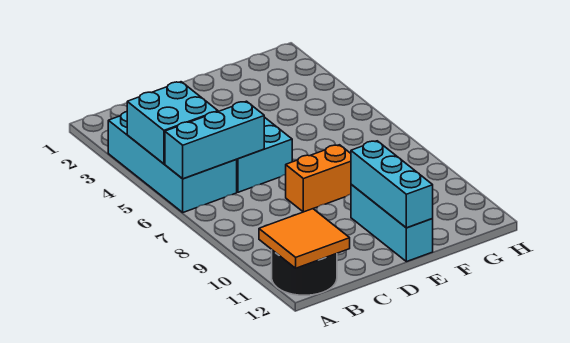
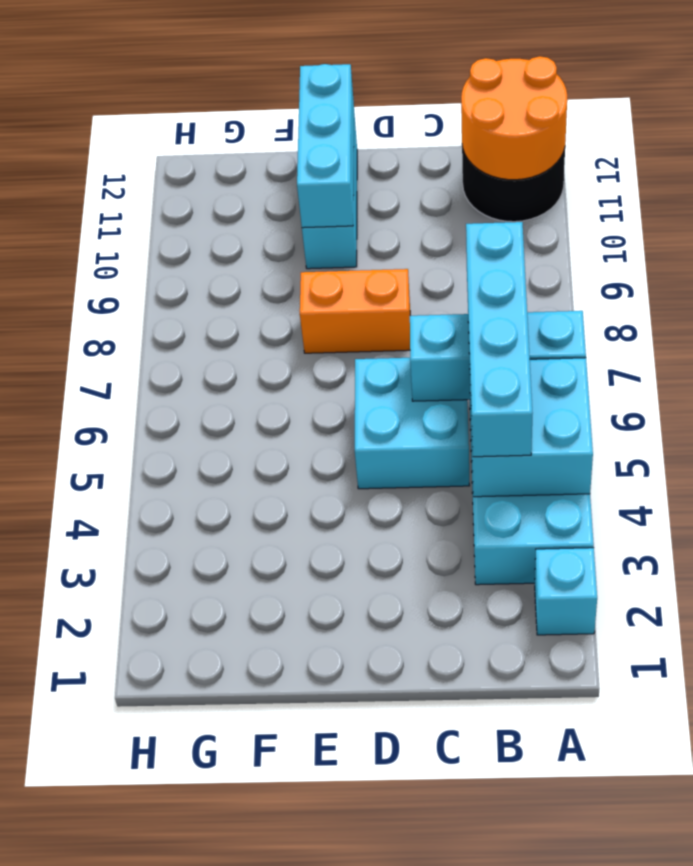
none -> cyan 1x1 brick [535,548,597,635]
orange 2x2 tile [259,209,350,268] -> orange 2x2 round brick [461,56,567,180]
none -> cyan 1x4 brick [466,222,533,457]

